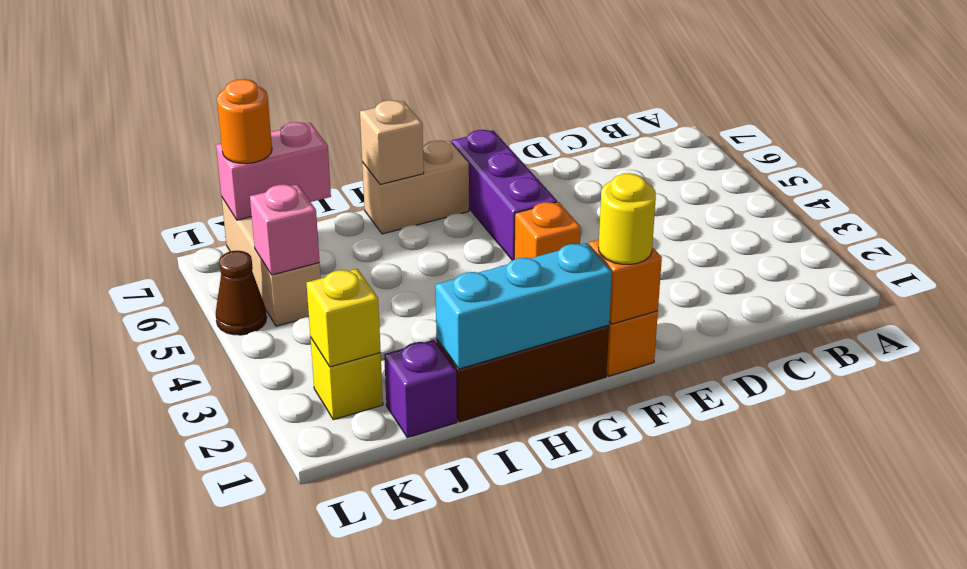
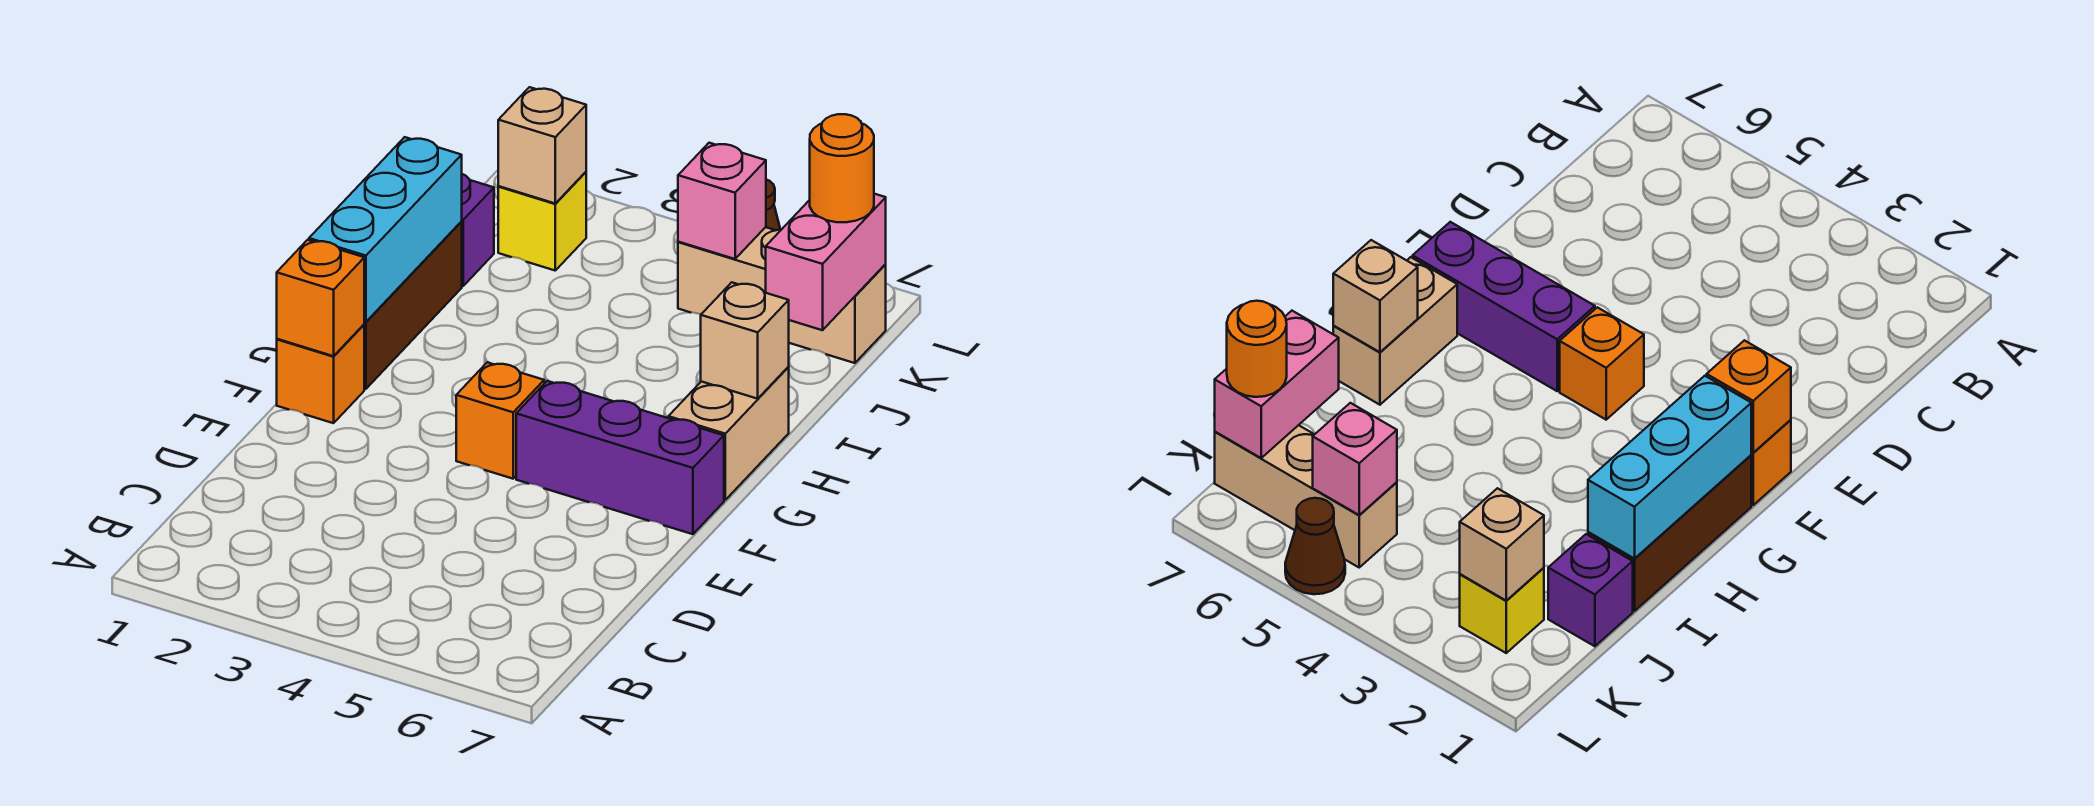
yellow 1x1 round brick [599,173,656,264] -> none
yellow 1x1 brick [306,269,381,367] -> tan 1x1 brick [498,87,586,203]

